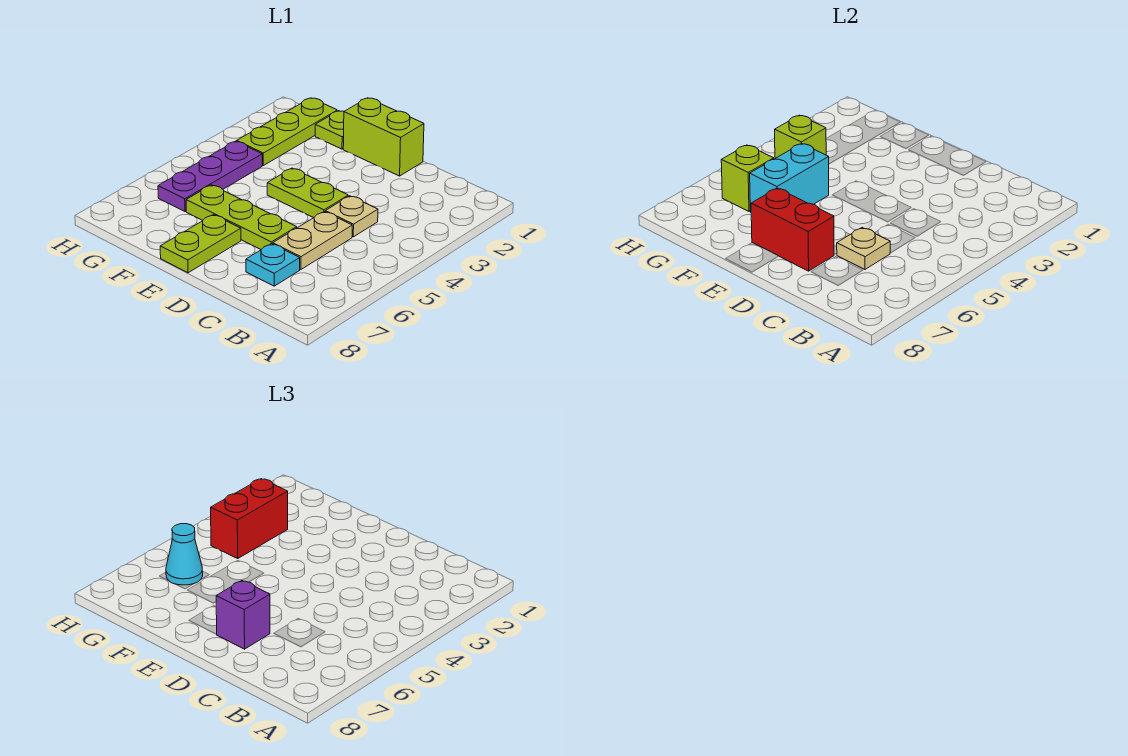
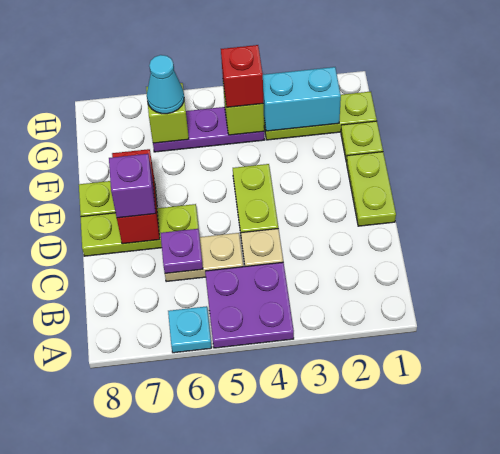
none -> purple 2x2 plate [205,262,294,348]
tan 1x1 plate [837,228,890,269] -> purple 1x1 plate [161,229,203,273]
cyan 1x1 plate [246,244,300,286] -> cyan 1x1 plate moved to [168,306,212,353]
lime 1x2 brick [343,98,424,176] -> lime 1x2 plate [347,152,396,226]
lime 1x3 plate [186,185,297,249] -> lime 1x3 plate turned to [81,204,199,256]
cyan 1x2 brick [750,143,829,212] -> cyan 1x2 brick moved to [263,67,341,131]
red 1x2 brick [211,479,288,558] -> red 1x1 brick [221,45,263,107]

